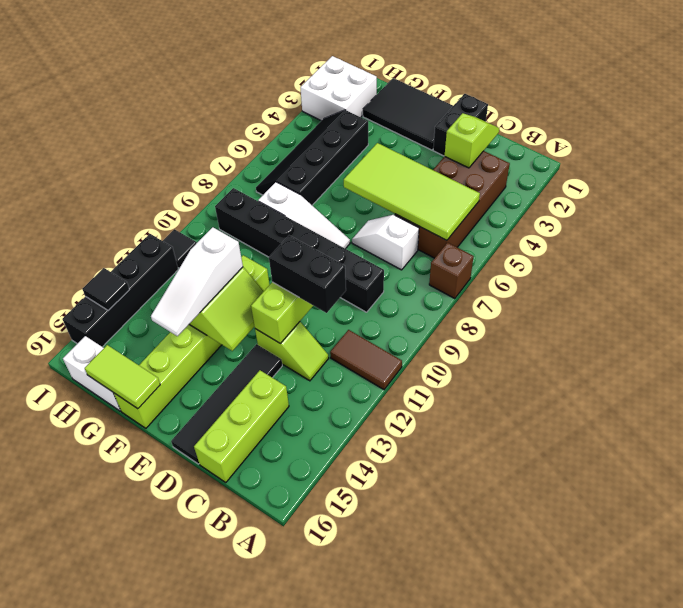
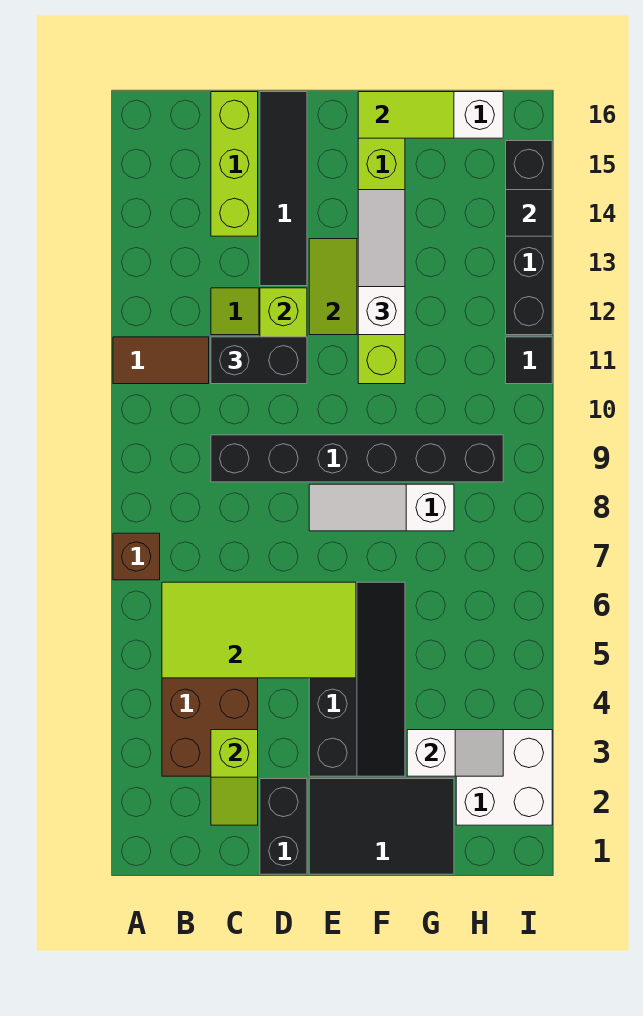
white 1x2 slope [352,215,419,270] -> white 1x2 slope moved to [407,730,503,776]
black 2x4 slope [256,110,368,205] -> black 2x4 slope moved to [309,582,405,776]

